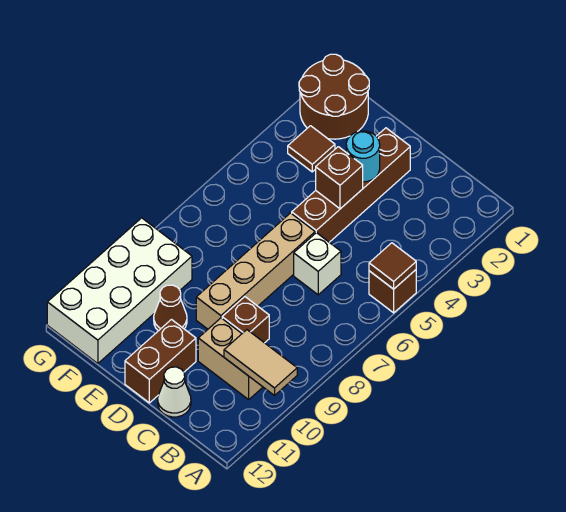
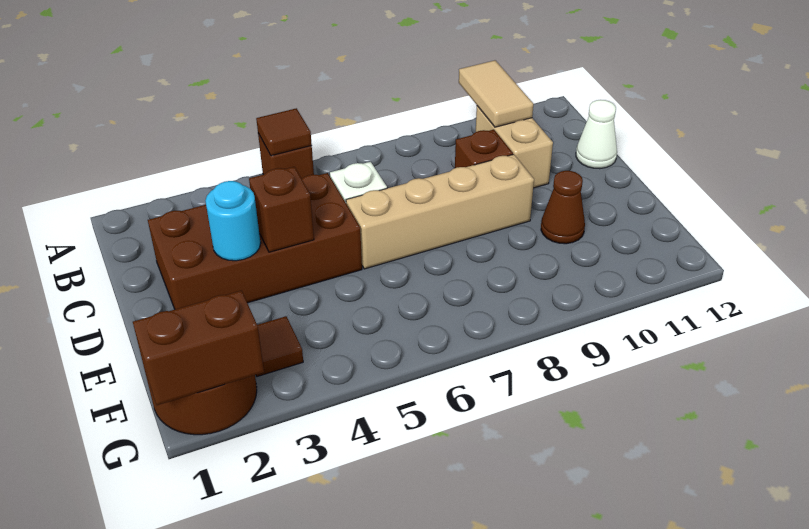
brown 1x4 brick [292,128,410,242] -> brown 2x4 brick [148,173,362,309]
brown 1x2 brick [125,320,196,403] -> brown 1x2 brick moved to [133,291,264,405]
white 2x4 brick [47,218,192,364] -> none

